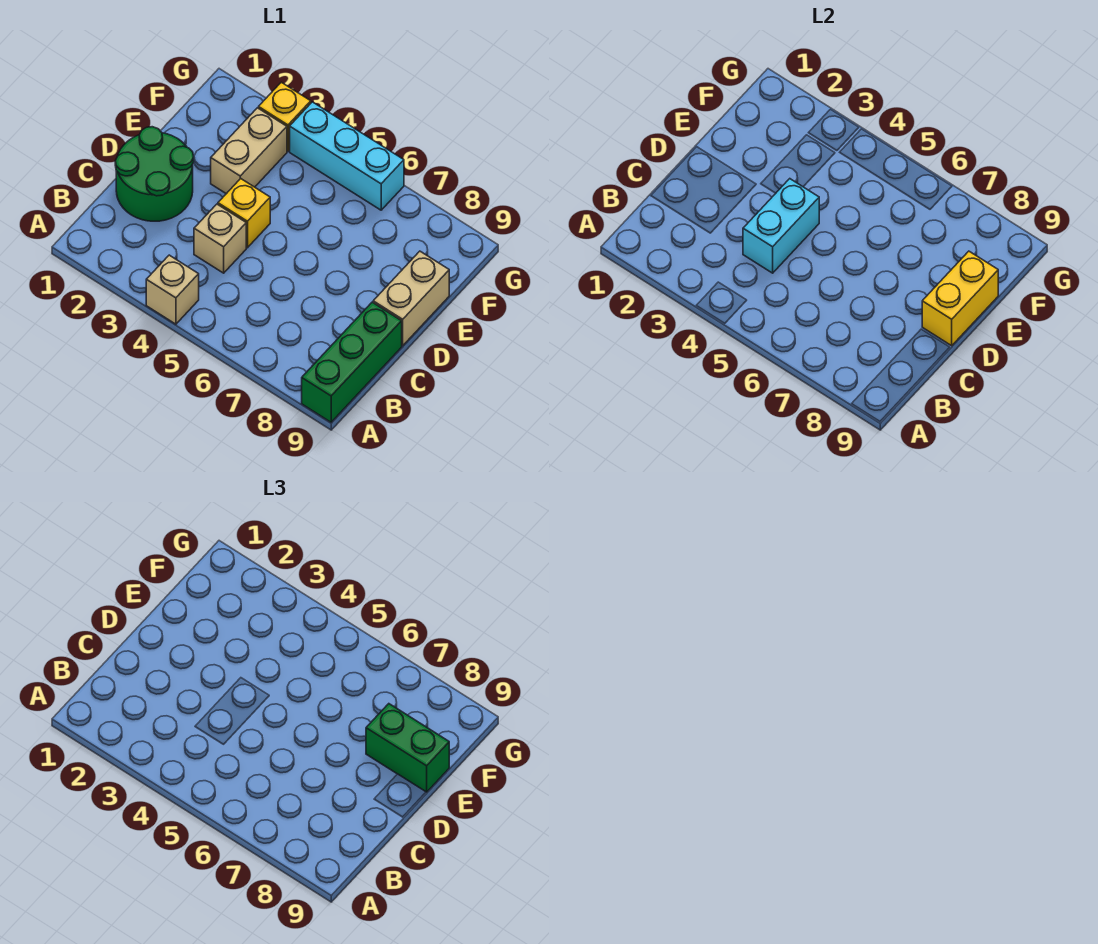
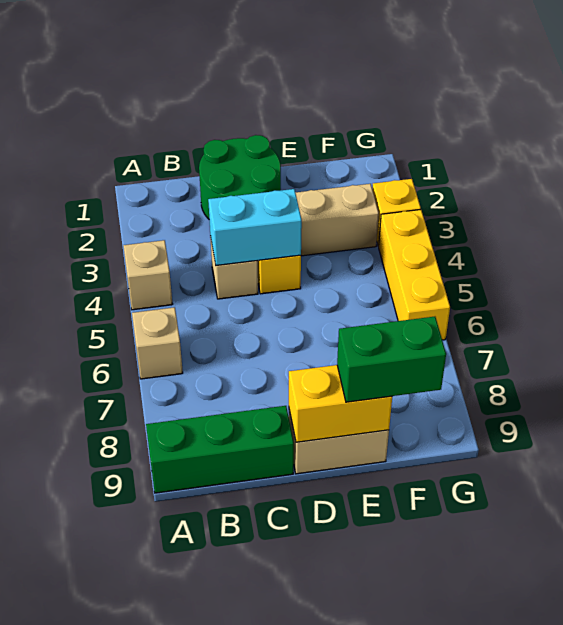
none -> tan 1x1 brick [132,307,183,379]
green 1x2 brick [366,704,449,792] -> green 1x2 brick turned to [337,317,446,402]
cyan 1x3 brick [290,102,404,210] -> yellow 1x3 brick [379,210,450,340]

